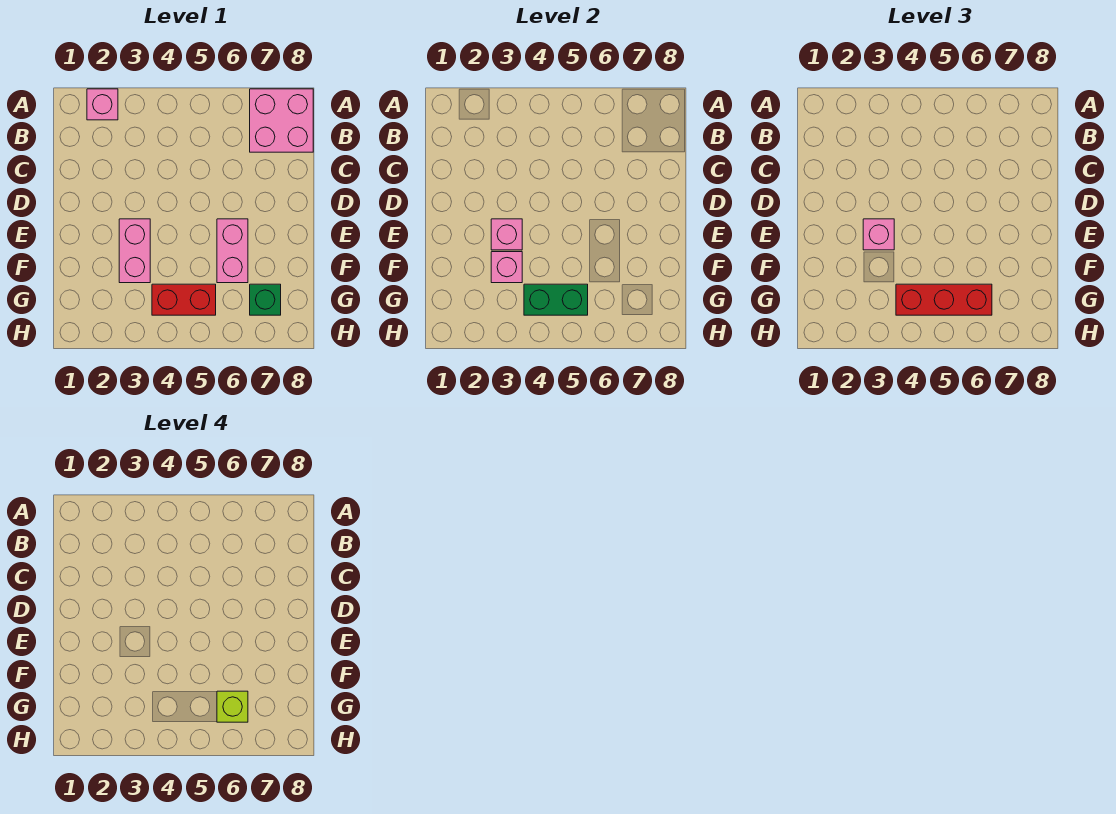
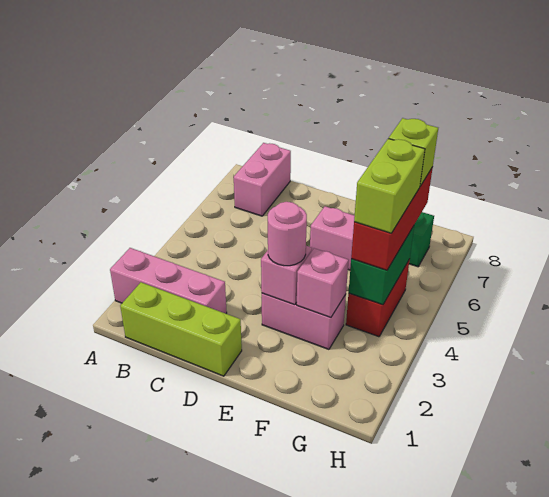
pink 1x1 brick [87,89,118,120] -> pink 1x3 brick [110,248,227,314]
pink 2x2 brick [250,89,313,152] -> pink 1x2 brick [234,143,291,216]
none -> lime 1x3 brick [120,282,242,376]
pink 1x1 brick [863,219,894,250] -> pink 1x1 round brick [268,202,307,266]
none -> lime 1x2 brick [354,139,425,233]

